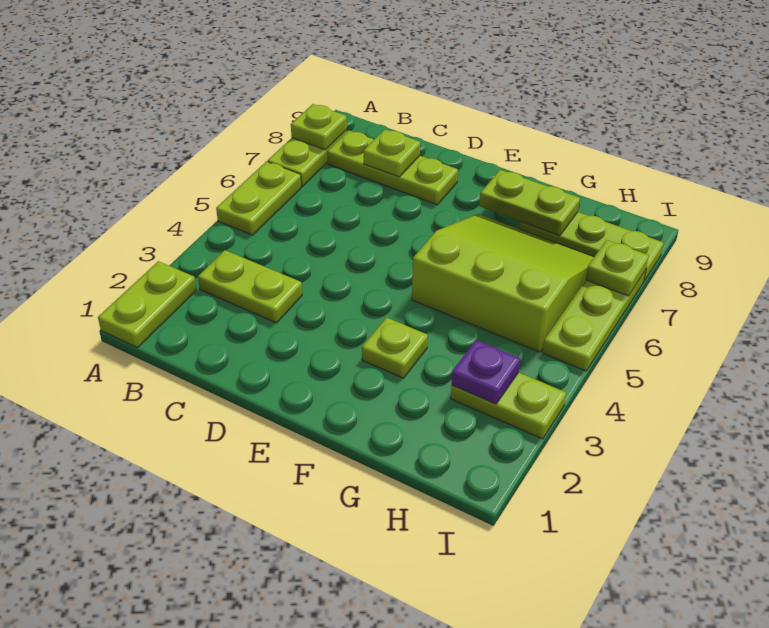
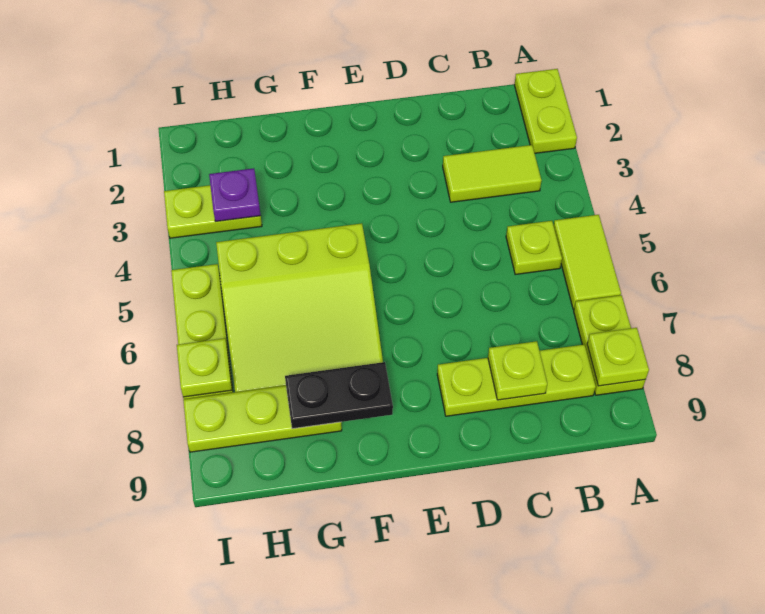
lime 1x2 plate [216,161,302,235] -> lime 1x2 tile [553,215,621,309]
lime 1x2 plate [198,250,302,323] -> lime 1x2 tile [443,145,542,202]
lime 1x1 plate [362,318,428,378] -> lime 1x1 plate moved to [506,221,562,275]
lime 1x2 plate [479,170,580,236] -> black 1x2 plate [285,362,393,429]

